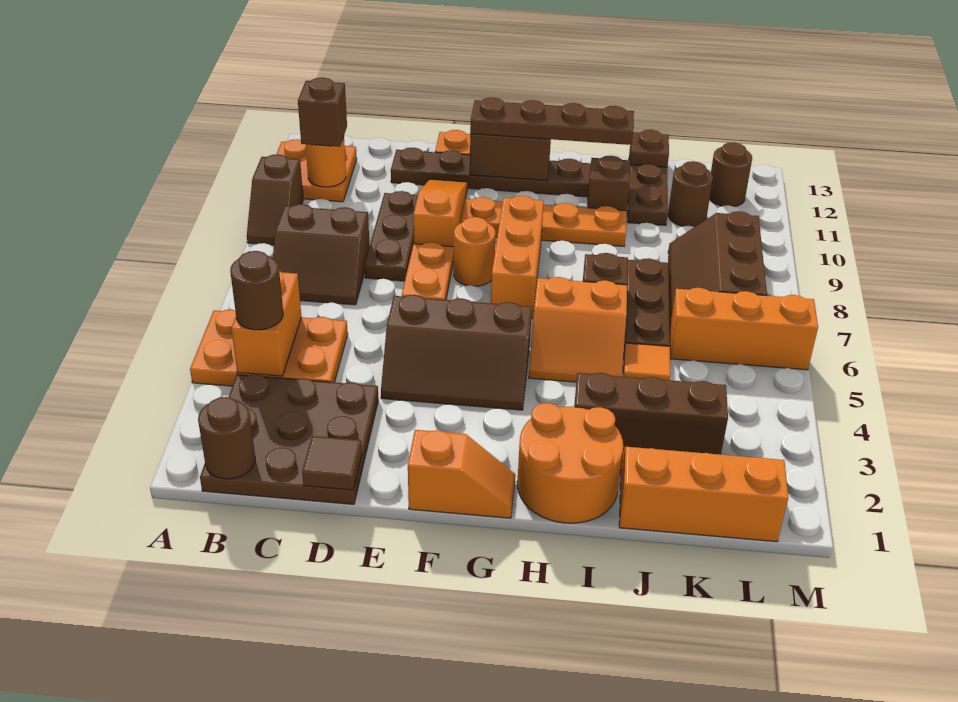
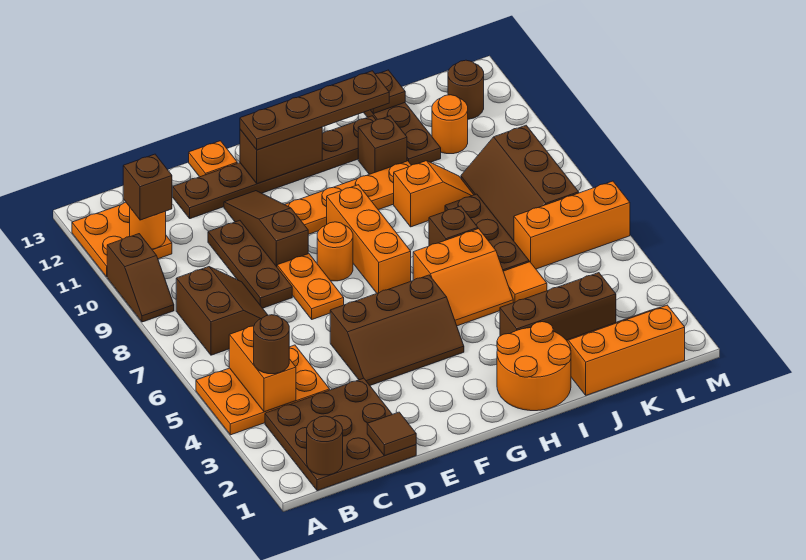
brown 2x2 slope [273,204,370,305] -> brown 2x2 slope turned to [176,267,267,355]
orange 1x3 slope [413,179,467,247] -> brown 1x3 slope [224,191,308,267]
orange 1x2 slope [408,430,515,518] -> orange 1x2 slope moved to [394,161,474,227]
brown 1x1 round brick [668,161,713,227] -> orange 1x1 round brick [432,95,468,154]

